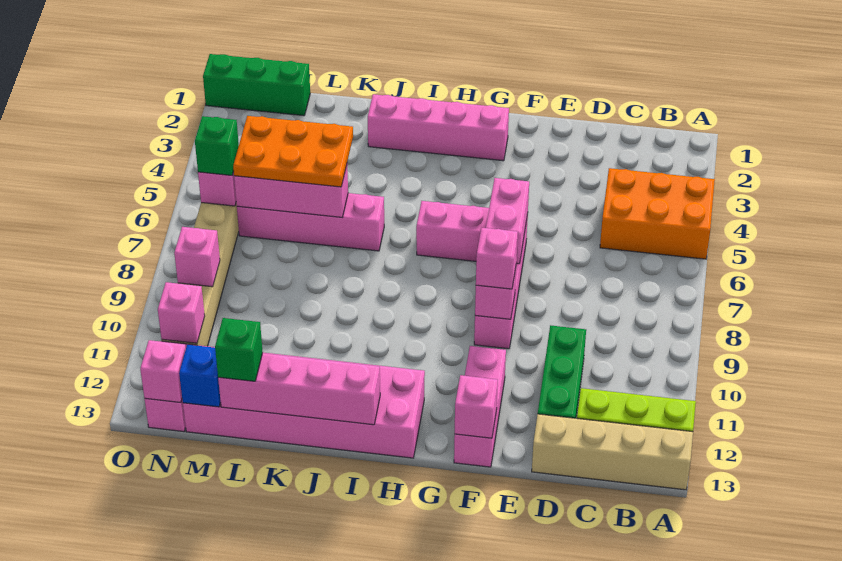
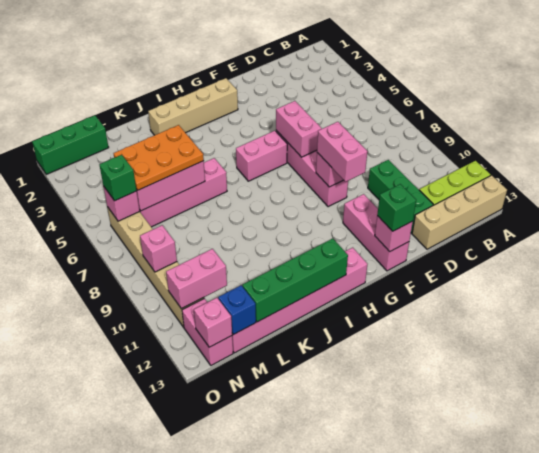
orange 2x3 brick [600,168,715,259] -> none
pink 1x1 brick [476,228,518,289] -> pink 1x2 brick [317,122,368,182]
pink 1x4 brick [368,94,509,161] -> tan 1x4 brick [148,78,238,135]
pink 2x6 brick [183,345,425,458] -> pink 1x6 brick [232,248,367,353]
pink 1x4 brick [218,353,380,425] -> green 1x4 brick [242,238,348,322]
green 1x1 brick [215,318,263,381] -> green 1x1 brick moved to [377,184,416,231]
pink 1x1 brick [158,282,205,343] -> pink 1x2 brick [166,249,227,309]

